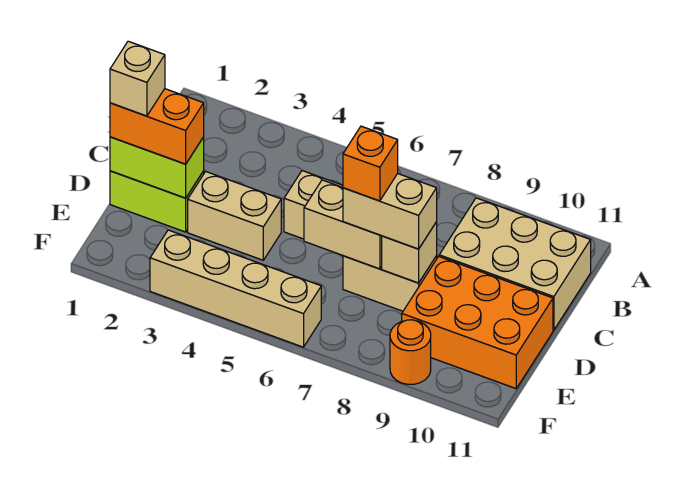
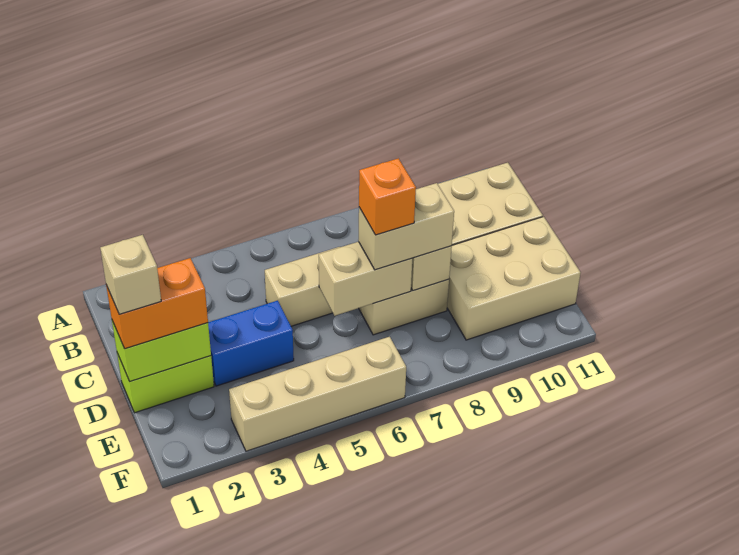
tan 1x2 brick [188,171,281,260] -> blue 1x2 brick [208,300,294,386]
orange 2x3 brick [402,256,553,389] -> tan 2x3 brick [447,217,581,340]
orange 1x1 round brick [390,320,431,384] -> none

